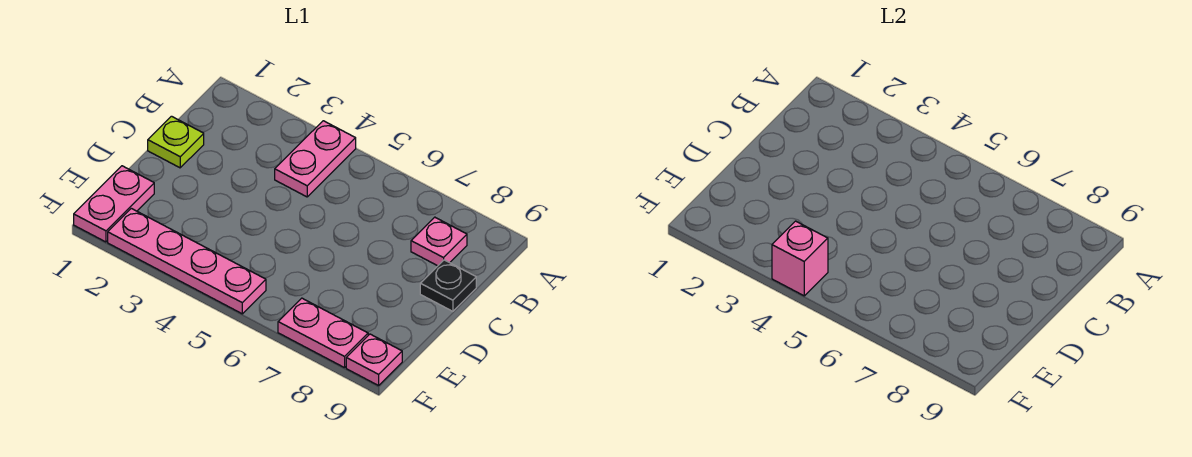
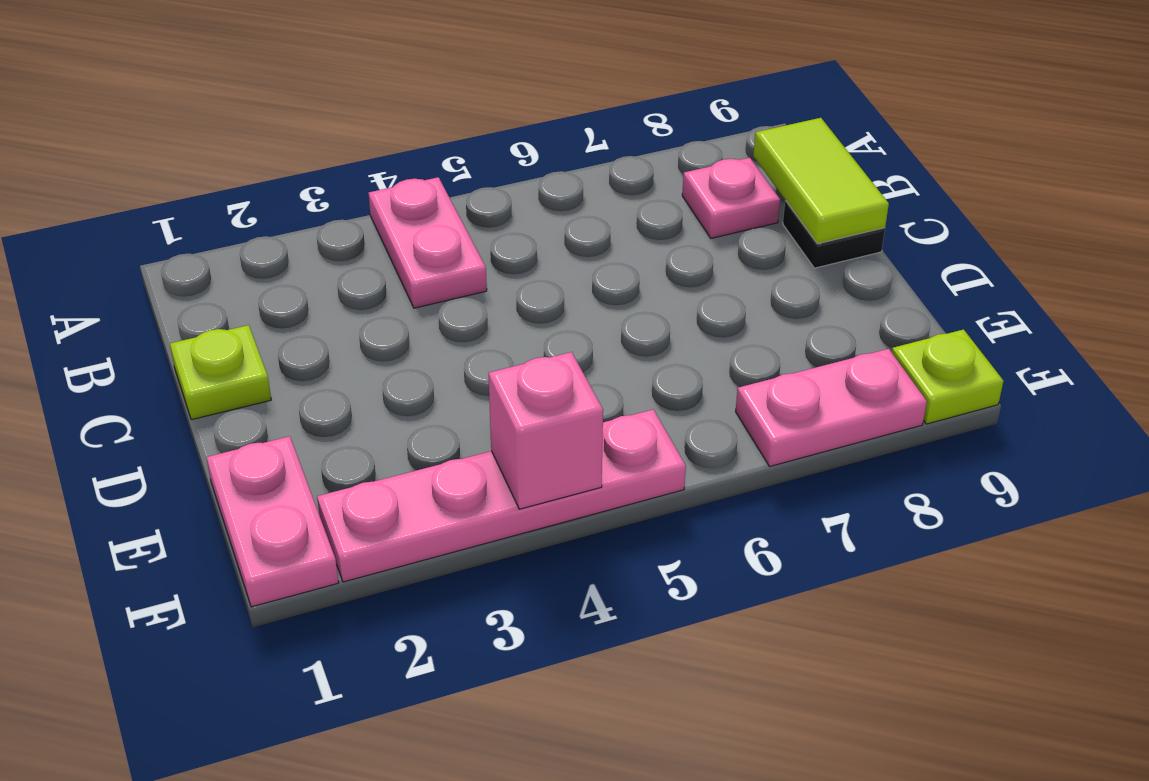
none -> lime 1x2 tile [753,118,889,244]
pink 1x1 plate [346,334,402,386] -> lime 1x1 plate [892,329,1003,424]

